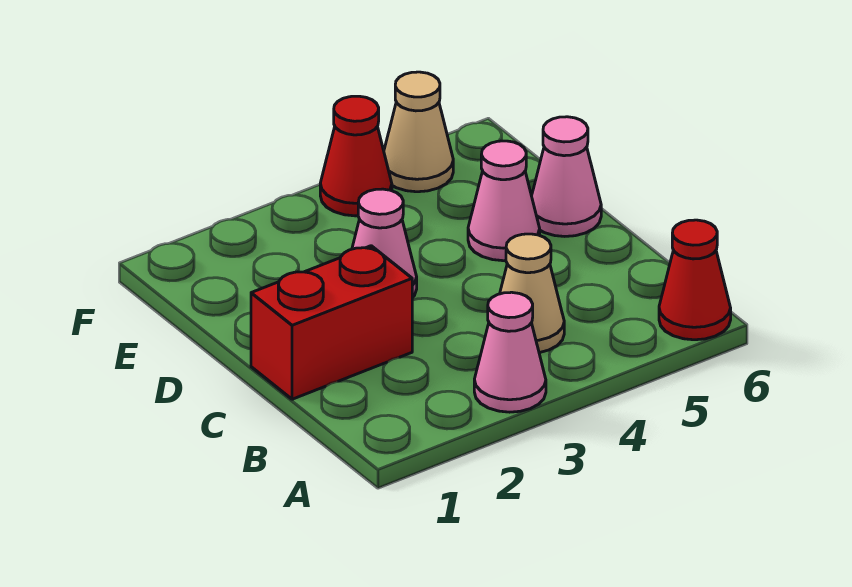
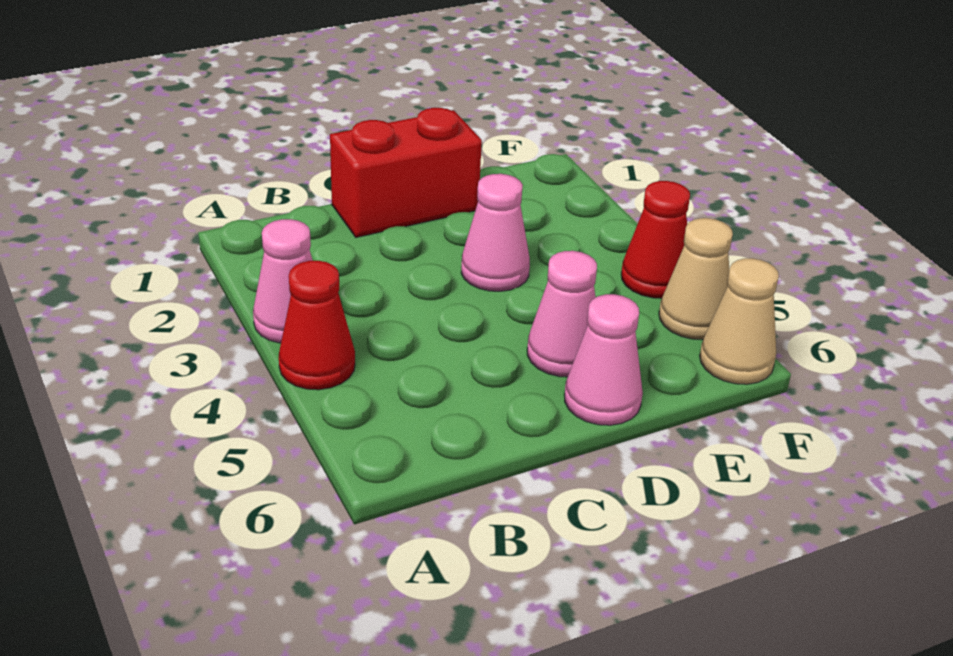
red 1x1 cone [659,220,731,340] -> red 1x1 cone moved to [279,261,355,390]
tan 1x1 cone [500,234,564,353] -> tan 1x1 cone moved to [700,258,779,384]
red 1x2 brick [251,246,412,399] -> red 1x2 brick turned to [330,108,482,237]

